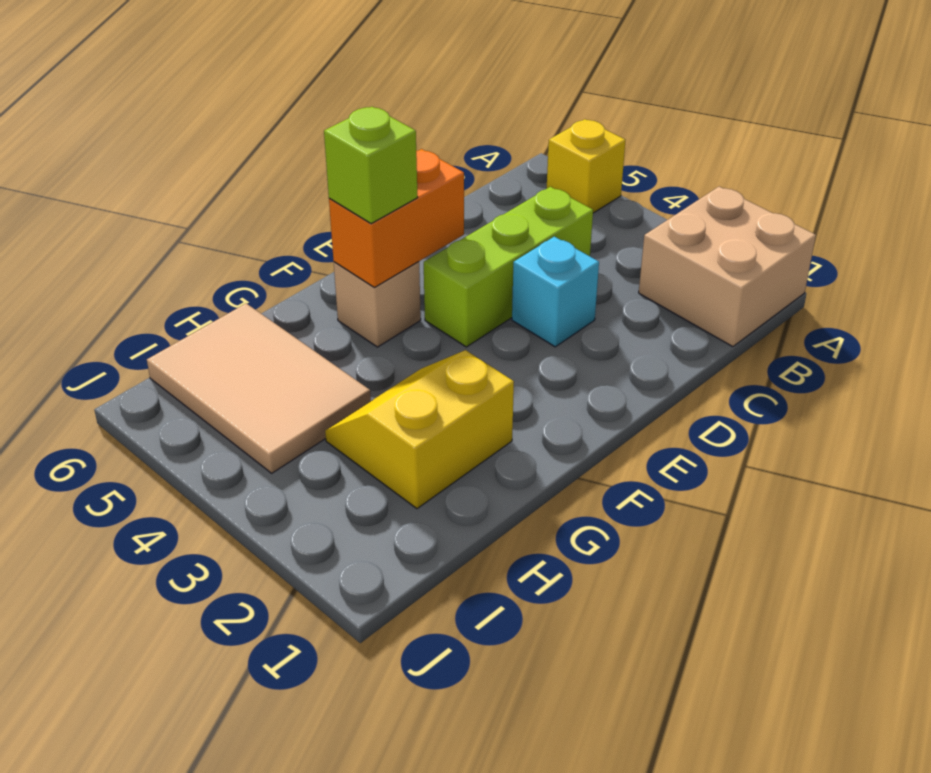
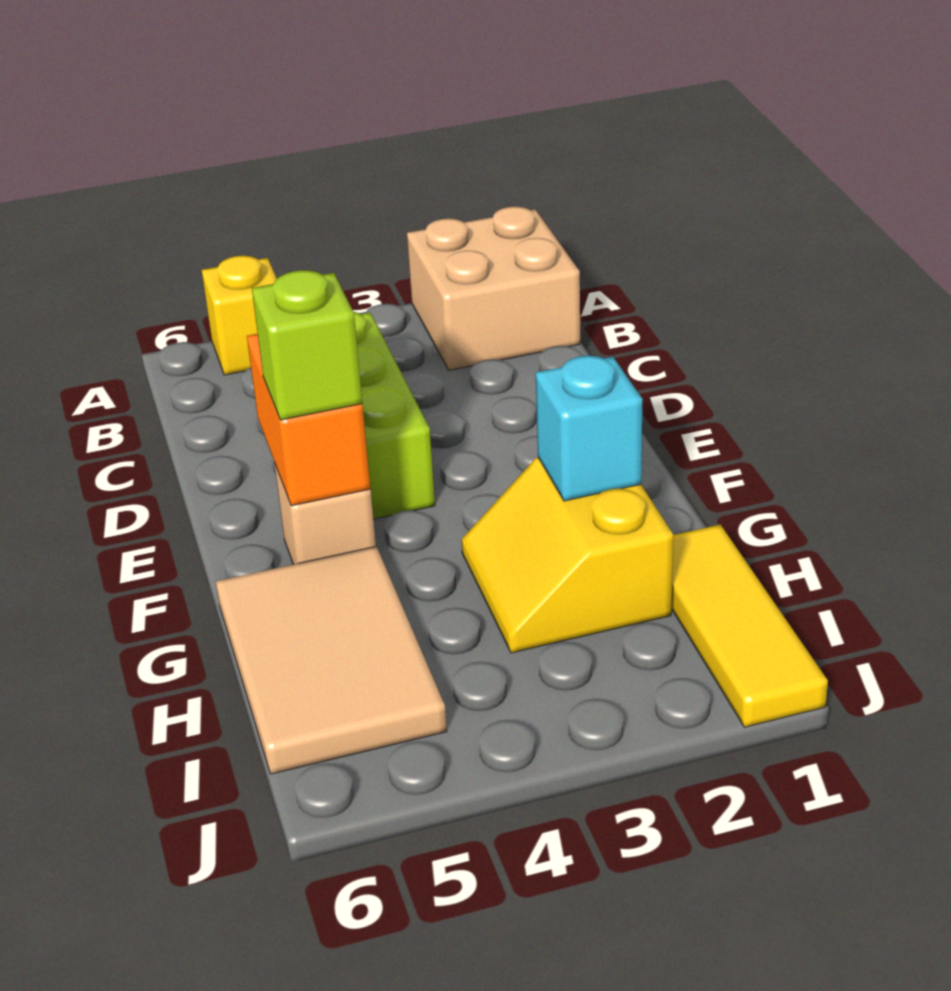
cyan 1x1 brick [512,237,599,347] -> cyan 1x1 brick moved to [536,356,642,501]
none -> yellow 1x3 tile [672,525,828,727]
tan 2x3 tile [147,304,371,473] -> tan 2x3 tile turned to [216,546,447,774]

